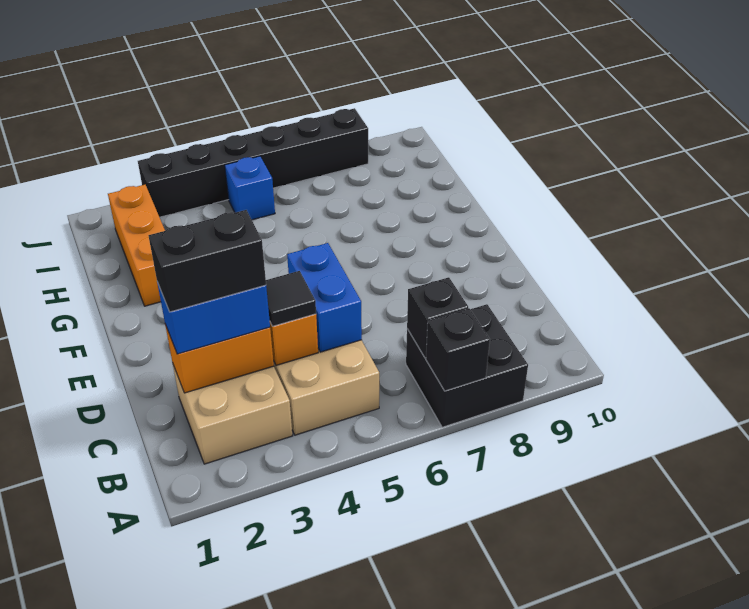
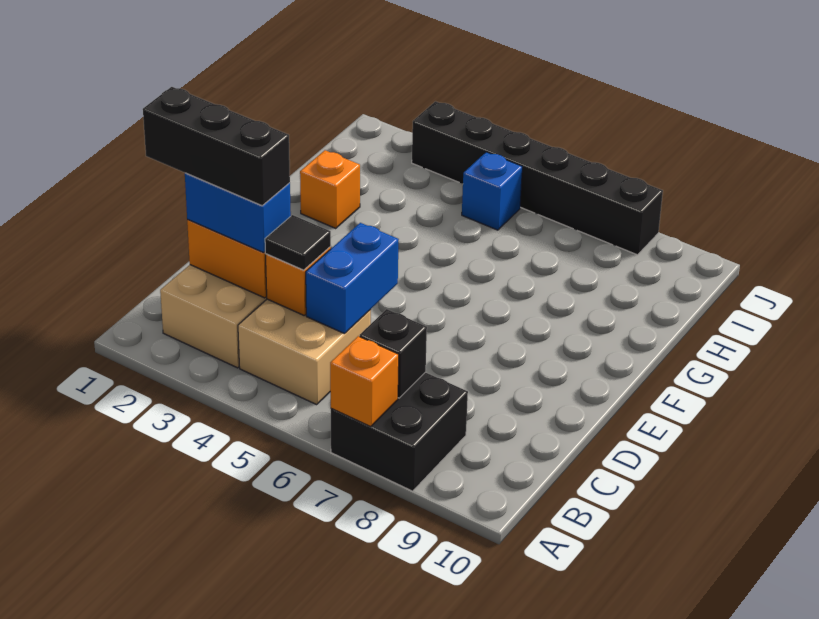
black 1x1 brick [426,308,490,391] -> orange 1x1 brick [330,336,399,426]
black 1x2 brick [148,210,266,312] -> black 1x3 brick [143,87,290,206]
orange 1x3 brick [108,185,165,306] -> orange 1x1 brick [300,150,360,228]

